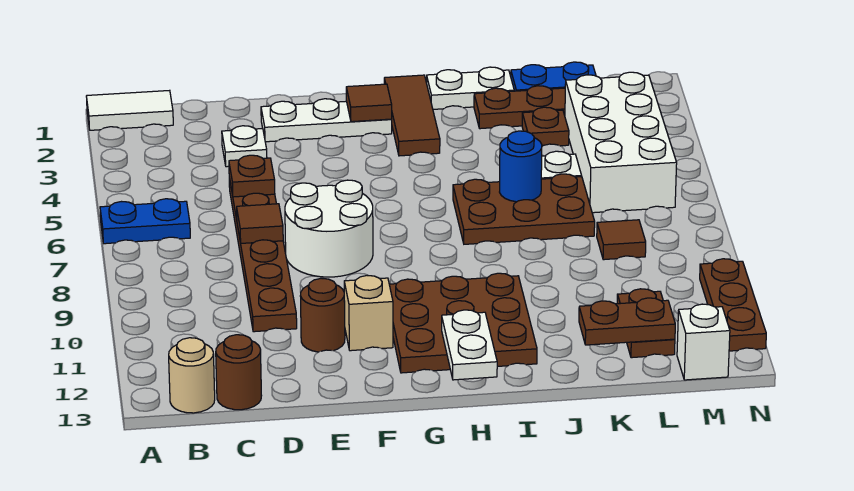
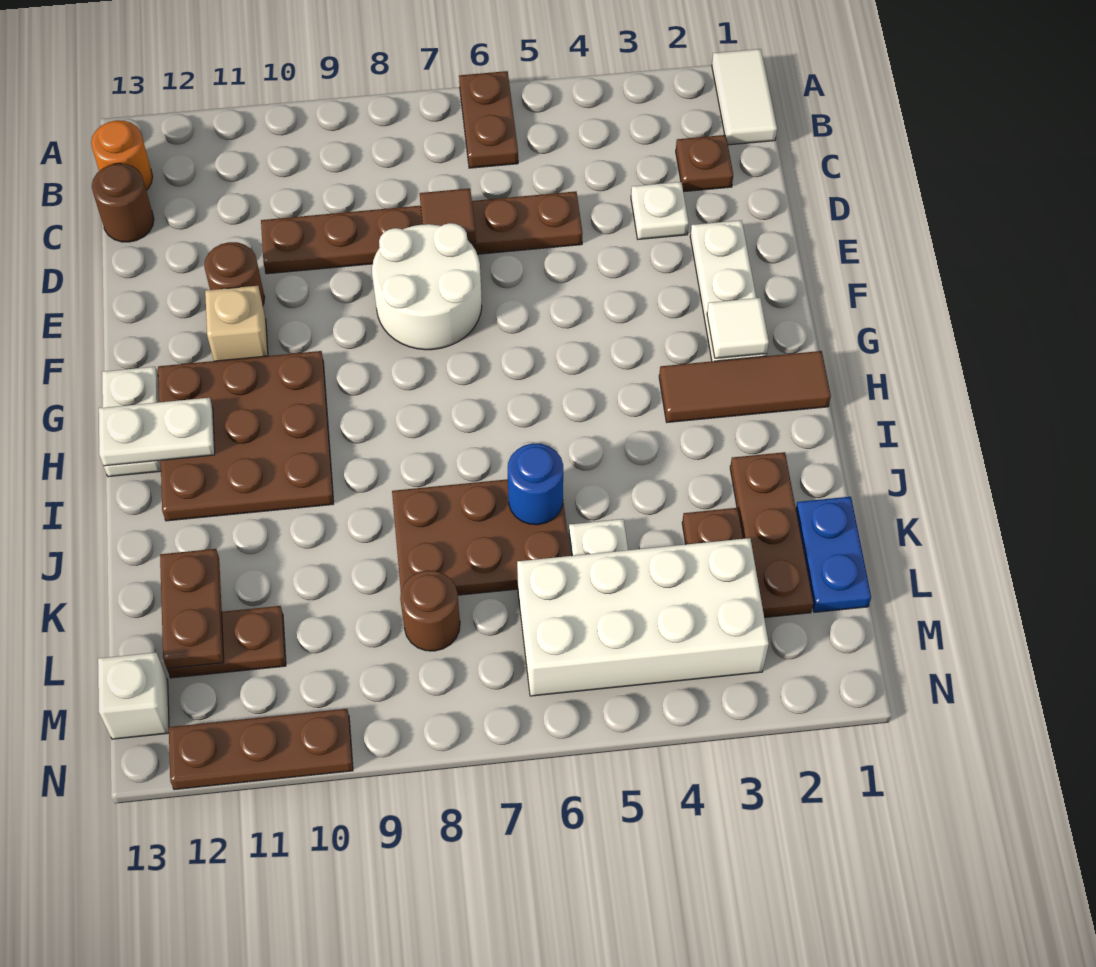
blue 1x2 plate [100,199,190,244] -> brown 1x2 plate [459,71,518,168]
tan 1x1 round brick [169,338,215,413] -> orange 1x1 round brick [91,120,153,190]
brown 1x1 plate [229,155,275,197] -> brown 1x1 plate moved to [676,135,733,192]
brown 1x1 tile [346,84,392,122] -> white 1x1 tile [707,298,769,358]
white 1x2 plate [427,67,514,109] -> white 1x2 plate moved to [102,367,161,477]
brown 2x3 plate [453,174,595,244] -> brown 2x3 plate turned to [392,479,570,595]
brown 1x1 tile [597,220,646,260] -> brown 1x1 round brick [400,570,460,651]

